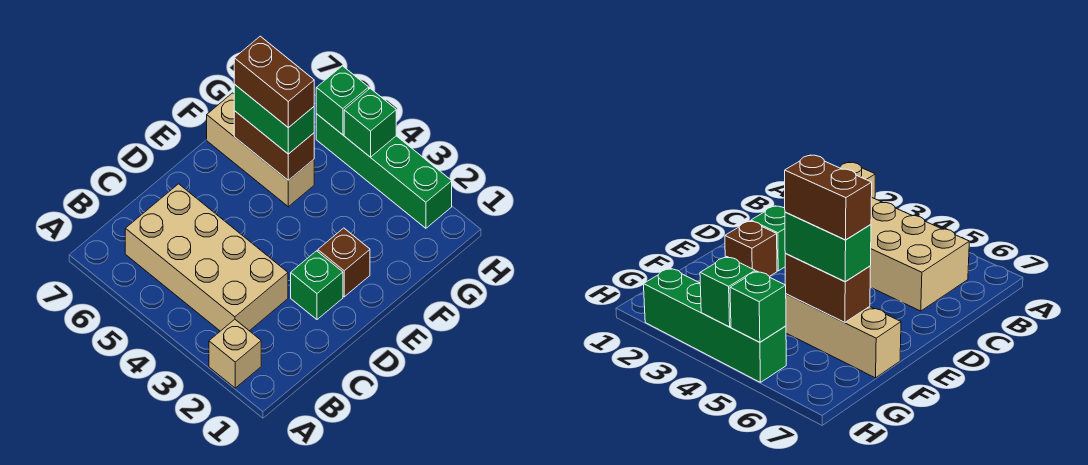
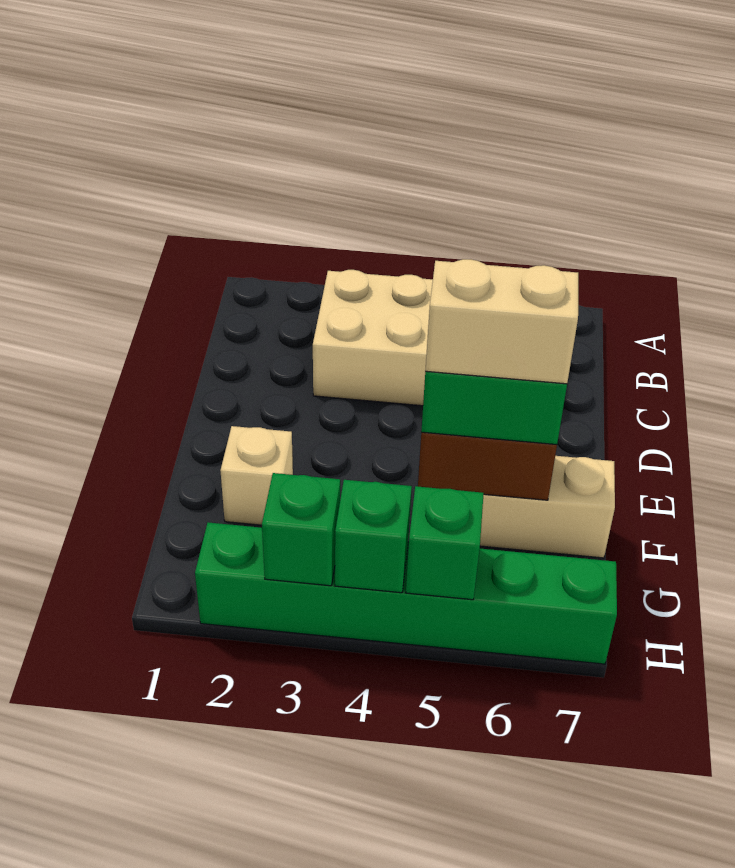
tan 1x1 brick [209,319,261,388] -> tan 1x1 brick moved to [220,426,293,525]
green 1x1 brick [291,251,343,319] -> green 1x1 brick moved to [262,473,340,586]
brown 1x1 brick [318,228,370,297] -> none
brown 1x2 brick [234,36,314,128] -> tan 1x2 brick [425,259,578,384]
green 1x4 brick [316,114,452,228] -> green 1x6 brick [195,522,617,664]

